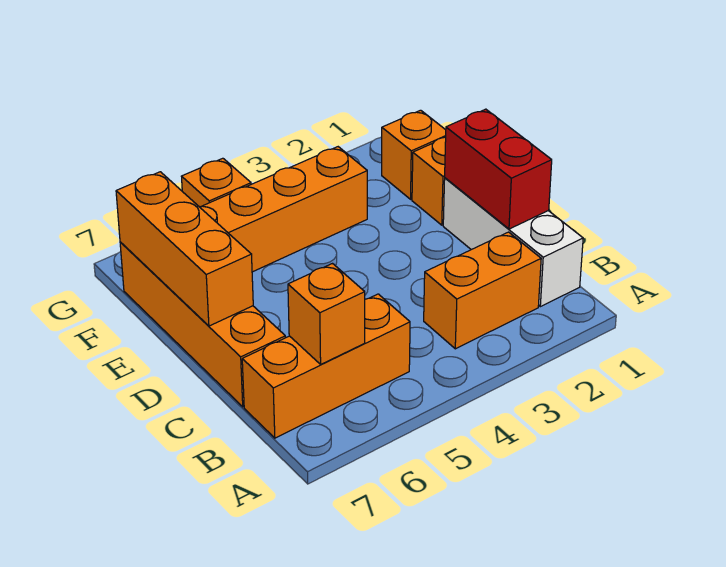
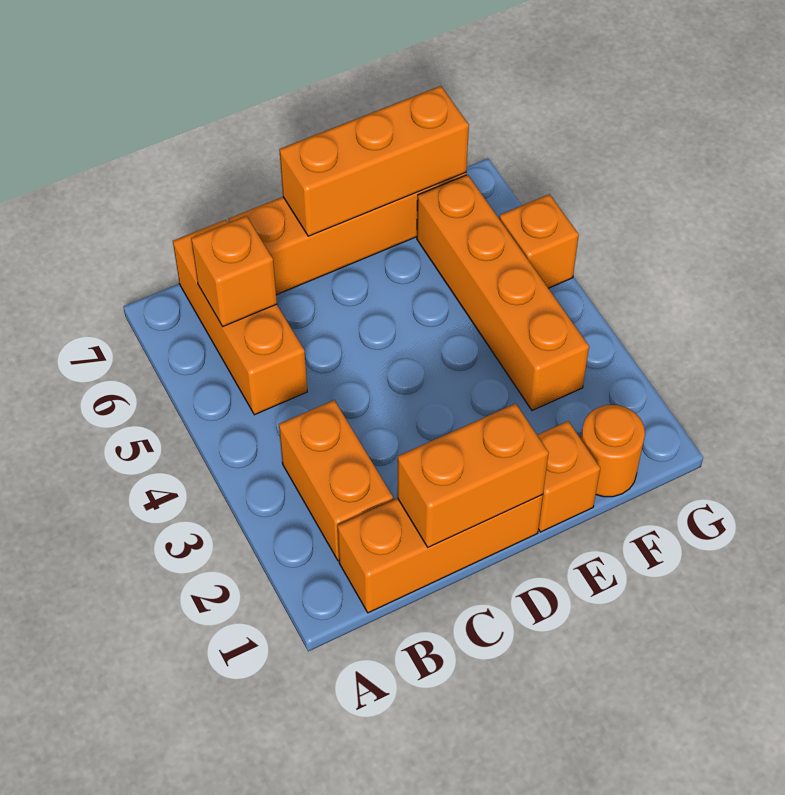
white 1x3 brick [443,178,583,307] -> orange 1x3 brick [337,495,543,613]
red 1x2 brick [445,109,552,229] -> orange 1x2 brick [397,404,549,547]
orange 1x1 brick [382,110,446,199] -> orange 1x1 round brick [581,405,645,497]

